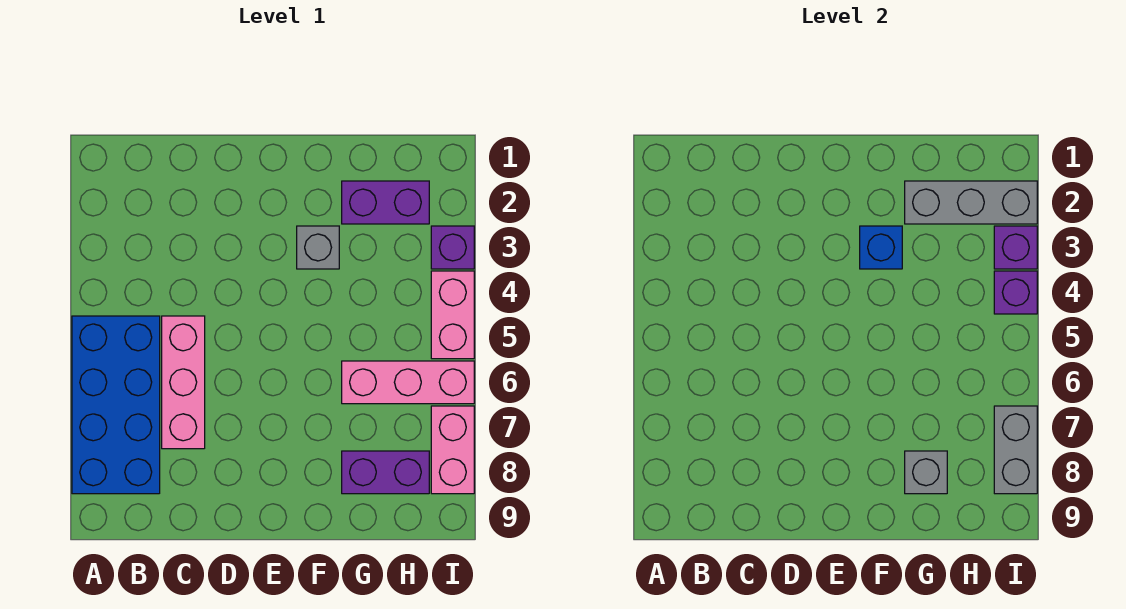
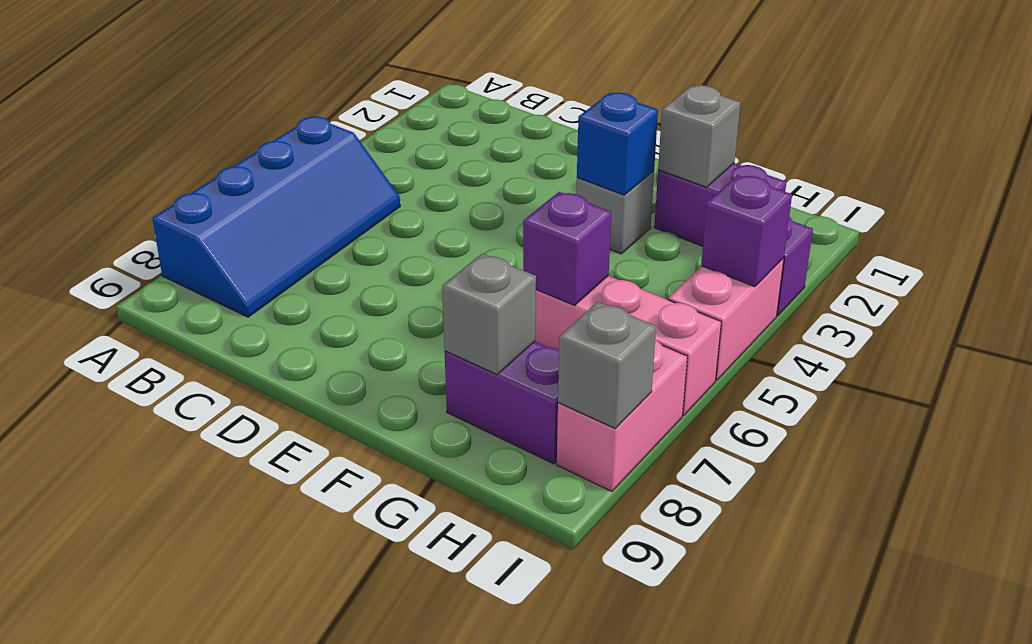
blue 2x4 brick [72,316,160,494] -> blue 2x4 slope [152,117,400,317]
pink 1x3 brick [162,316,205,449] -> none
grey 1x3 brick [905,181,1037,224] -> grey 1x1 brick [658,85,741,187]
purple 1x1 brick [994,226,1037,269] -> purple 1x1 brick moved to [523,192,611,305]
grey 1x2 brick [994,406,1037,494] -> grey 1x1 brick [558,302,656,428]

